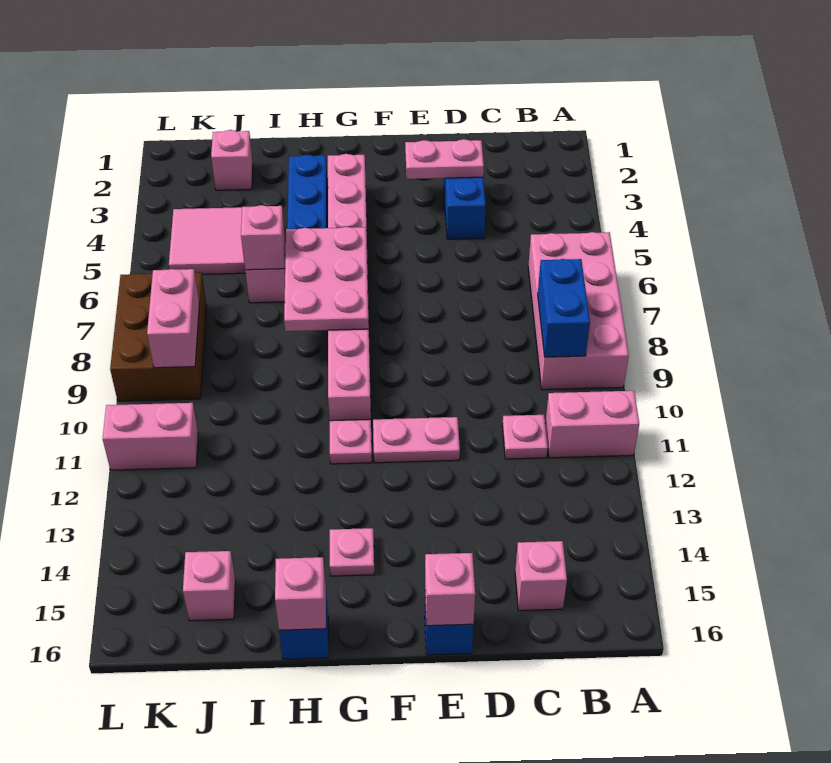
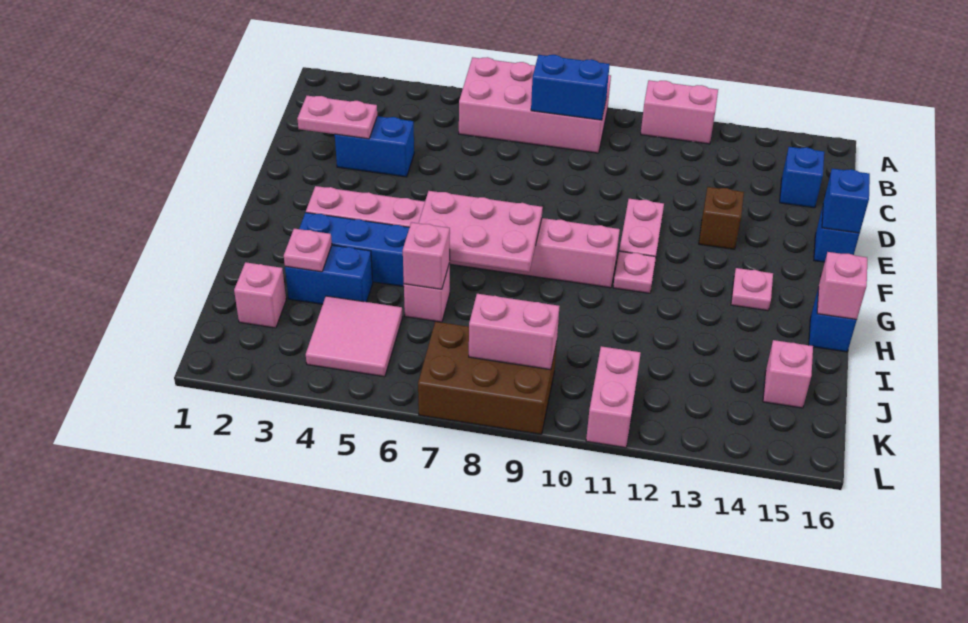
pink 1x2 brick [545,391,639,458] -> pink 1x2 brick turned to [641,80,718,144]
pink 1x1 plate [502,415,548,459] -> pink 1x1 plate moved to [284,229,332,272]
pink 1x1 brick [515,541,567,611] -> blue 1x1 brick [780,147,824,208]
pink 1x2 plate [405,139,484,179] -> pink 1x2 plate turned to [297,96,377,139]
none -> brown 1x1 brick [699,187,744,249]
pink 1x1 brick [425,553,475,626] -> blue 1x1 brick [822,169,870,233]
none -> blue 1x2 brick [285,245,373,304]

